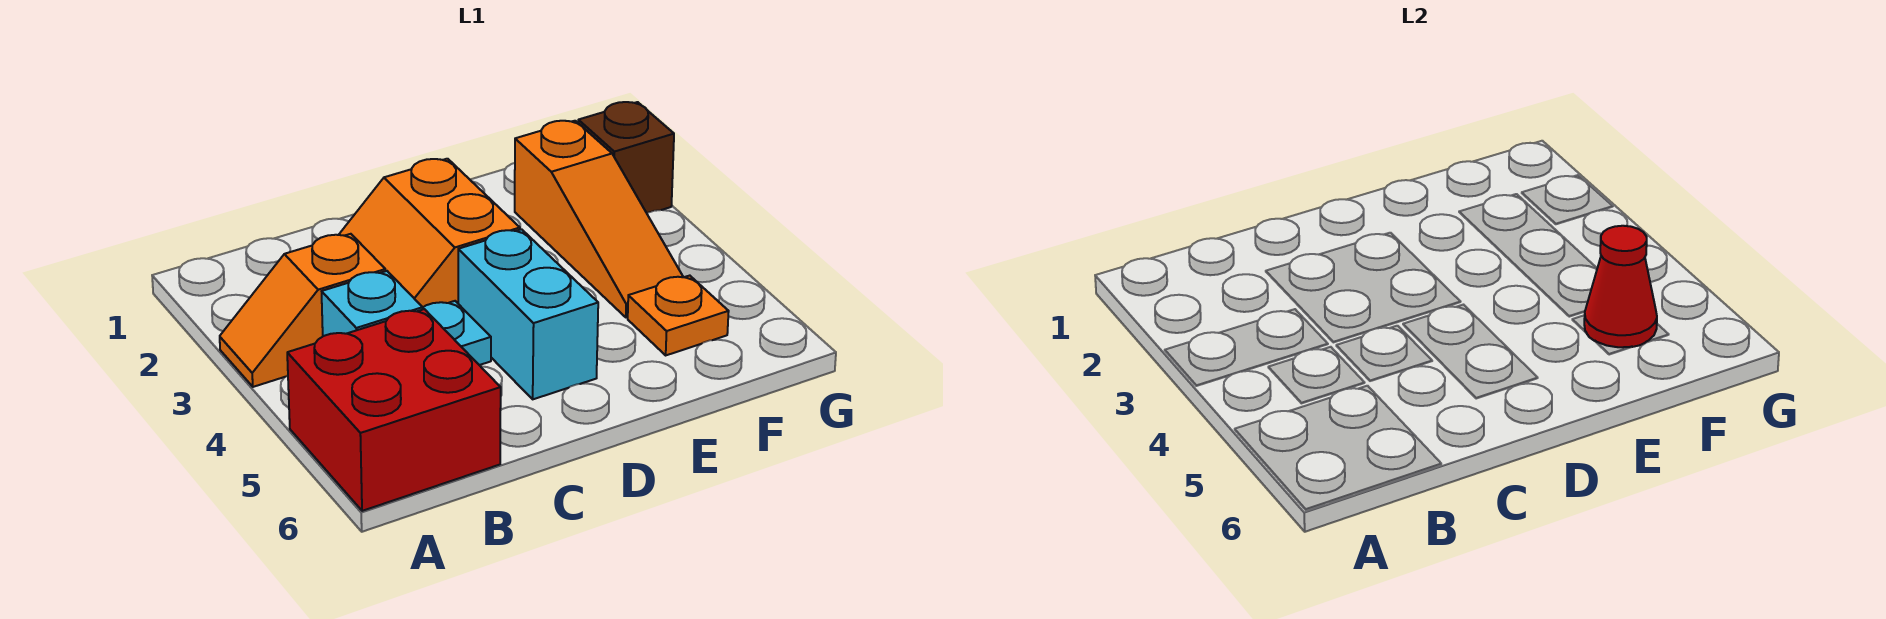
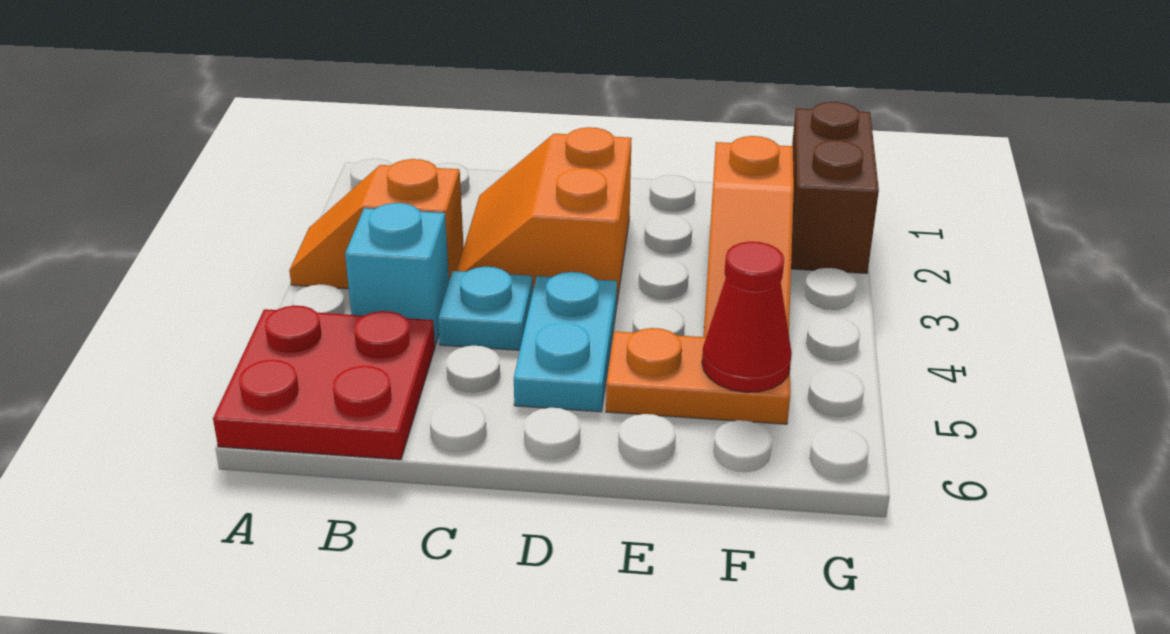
red 2x2 brick [287,309,501,511] -> red 2x2 plate [213,306,435,460]
cyan 1x2 brick [458,229,598,399] -> cyan 1x2 plate [514,272,617,412]
orange 1x1 plate [628,276,729,355] -> orange 1x2 plate [606,328,790,424]
brown 1x1 brick [578,102,674,213] -> brown 1x2 brick [791,102,879,274]

